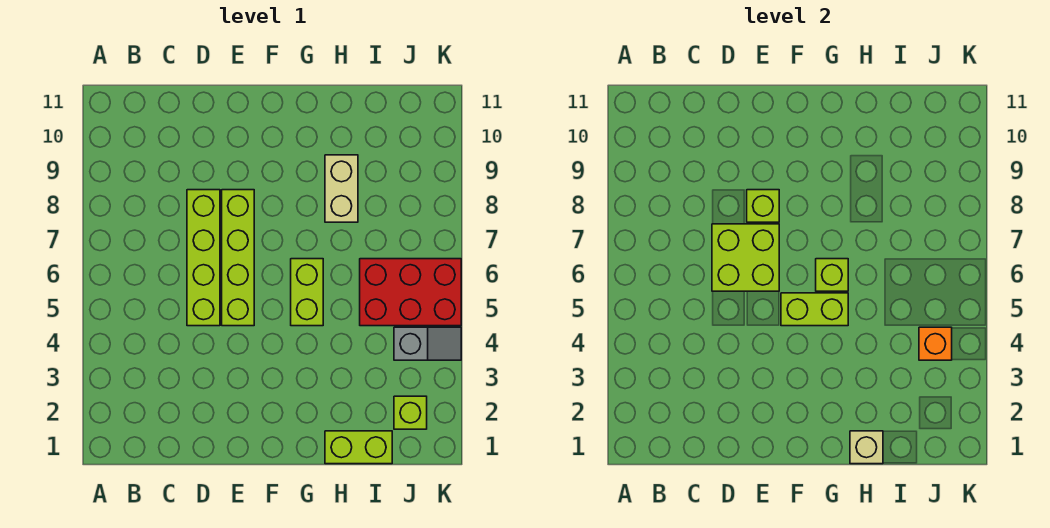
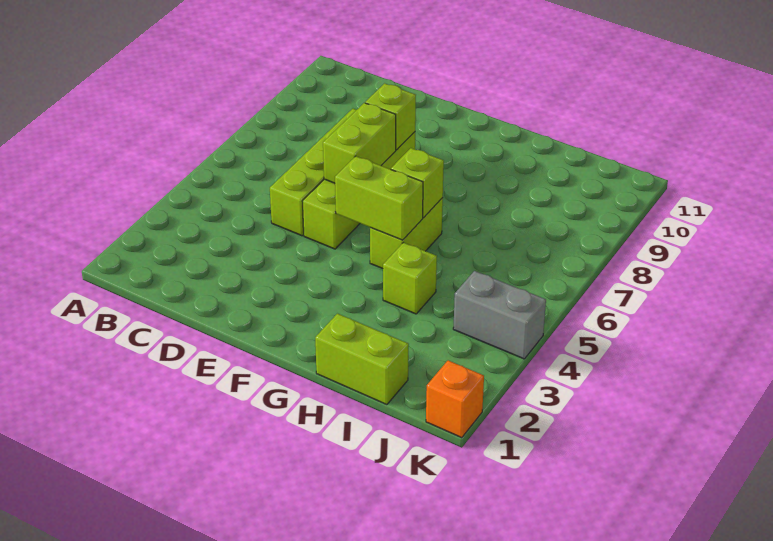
lime 2x2 brick [712,224,779,291] -> lime 1x2 brick [323,103,396,183]
tan 1x1 brick [850,431,883,464] -> none
tan 1x2 brick [325,155,358,222] -> none
red 2x3 brick [360,259,461,326] -> none
lime 1x1 brick [394,396,427,429] -> lime 1x1 brick moved to [383,243,437,314]
grey 1x2 slope [394,327,461,360] -> grey 1x2 brick [453,271,546,359]
orange 1x1 brick [919,327,952,360] -> orange 1x1 brick moved to [426,360,484,438]

